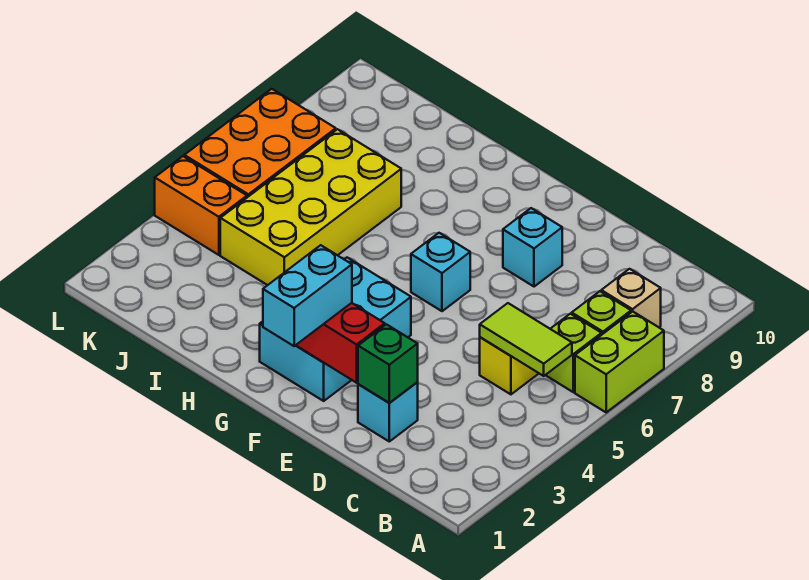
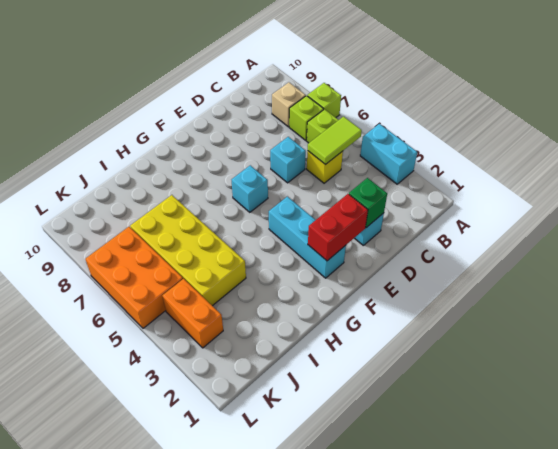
lime 1x2 brick [575,312,664,412] -> lime 1x1 brick [307,83,341,117]
cyan 1x1 brick [503,208,562,287] -> cyan 1x1 brick moved to [270,137,306,183]
cyan 1x2 brick [263,245,352,346] -> cyan 1x2 brick moved to [360,124,417,184]
cyan 2x3 brick [260,258,411,401] -> cyan 1x3 brick [269,197,346,278]
orange 1x2 brick [155,156,247,255] -> orange 1x2 brick turned to [162,279,223,348]

